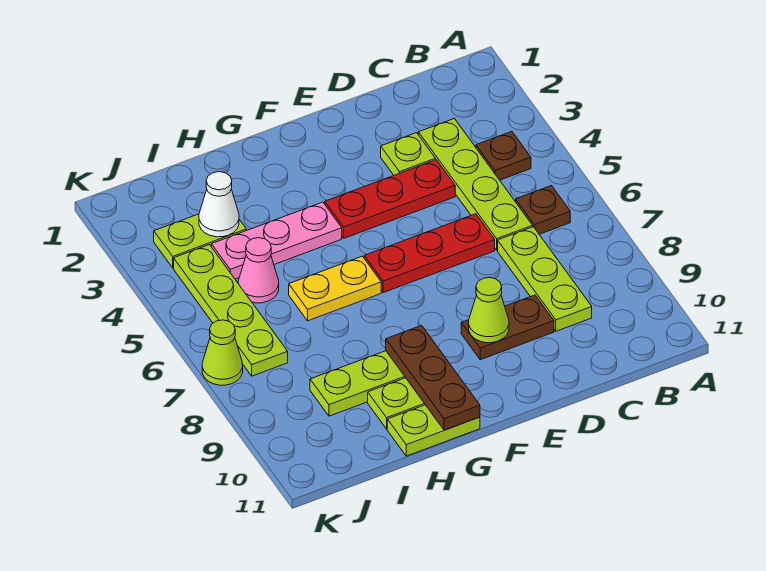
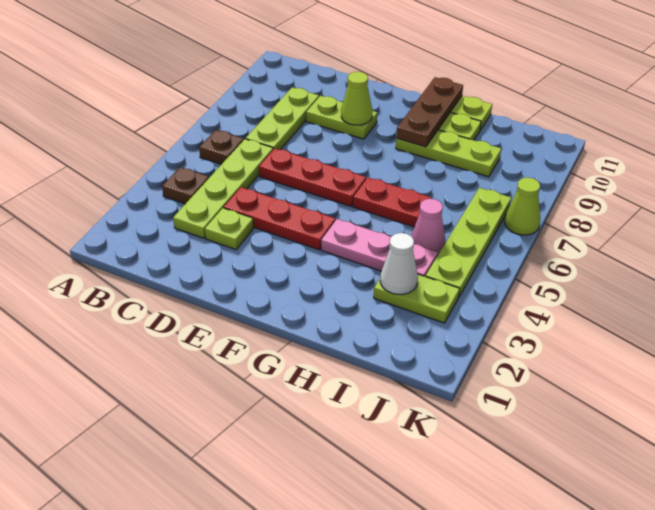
brown 1x2 plate [461,295,554,360] -> lime 1x2 plate [306,96,377,139]
yellow 1x2 plate [289,256,381,321] -> red 1x2 plate [353,177,431,227]

